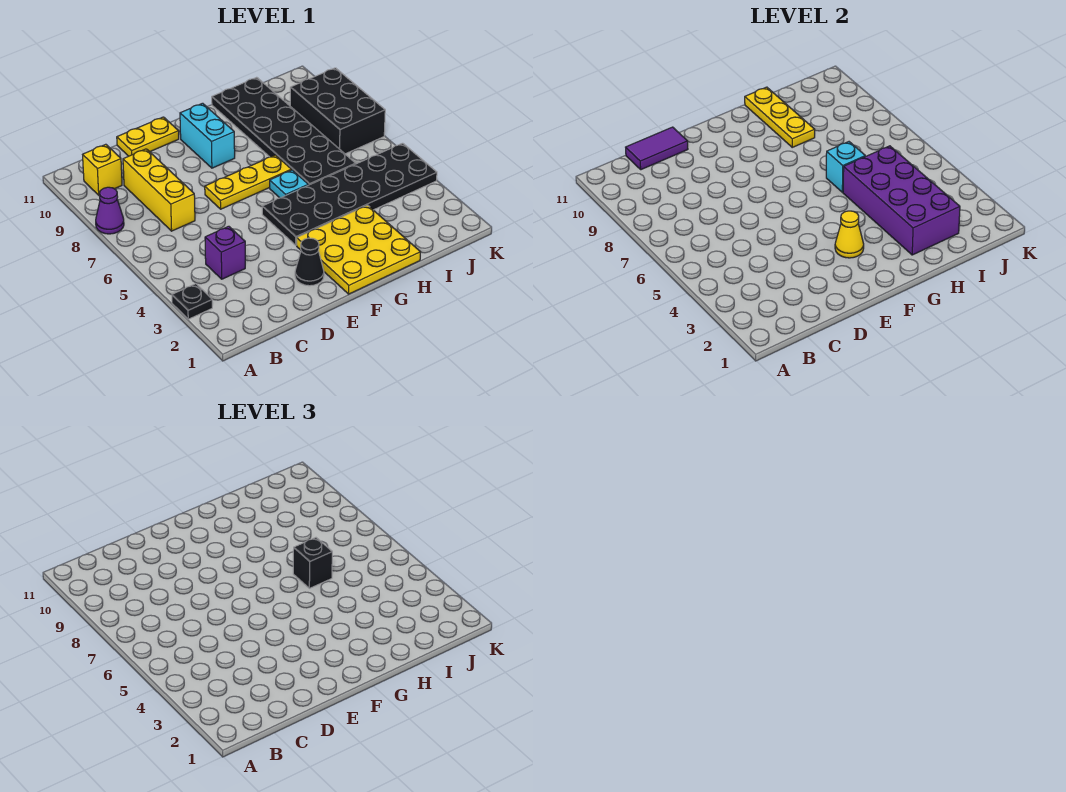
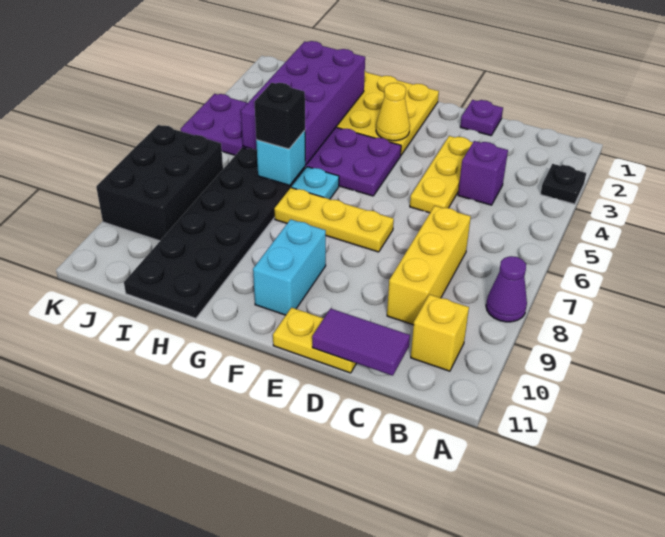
none -> purple 1x1 plate [460,100,503,136]
black 1x1 cone [295,238,324,286] -> none
black 2x6 plate [262,143,437,245] -> purple 2x6 plate [181,94,401,196]
yellow 1x3 plate [745,87,815,147] -> yellow 1x3 plate moved to [410,136,473,213]

